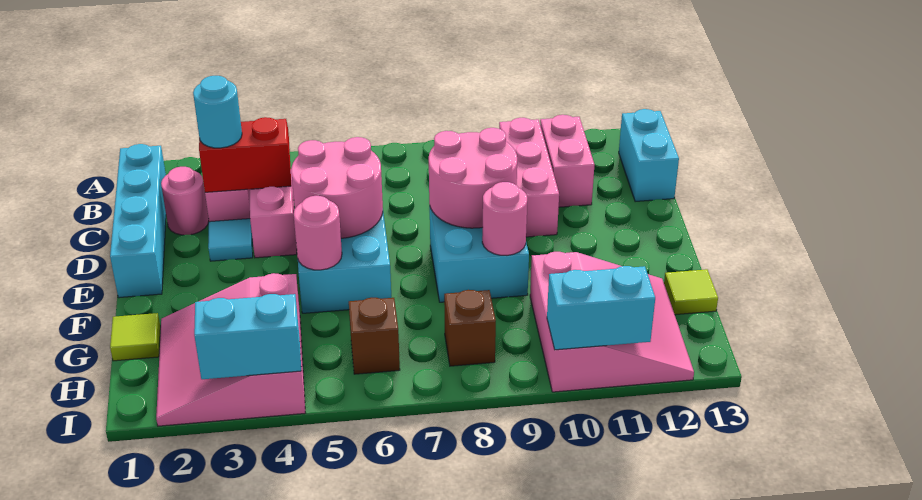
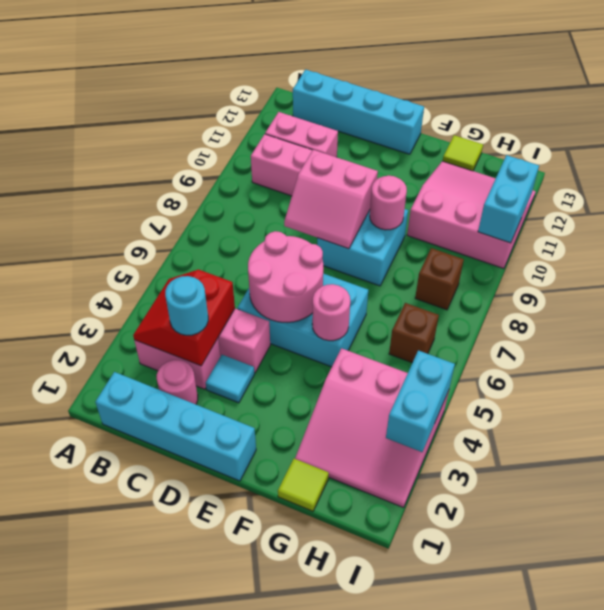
cyan 1x2 brick [619,109,679,202] -> cyan 1x4 brick [293,70,424,154]
pink 2x2 round brick [429,128,517,228] -> pink 2x2 slope [284,150,378,249]

